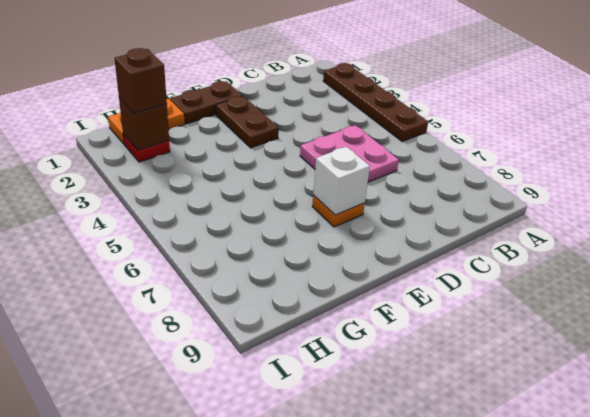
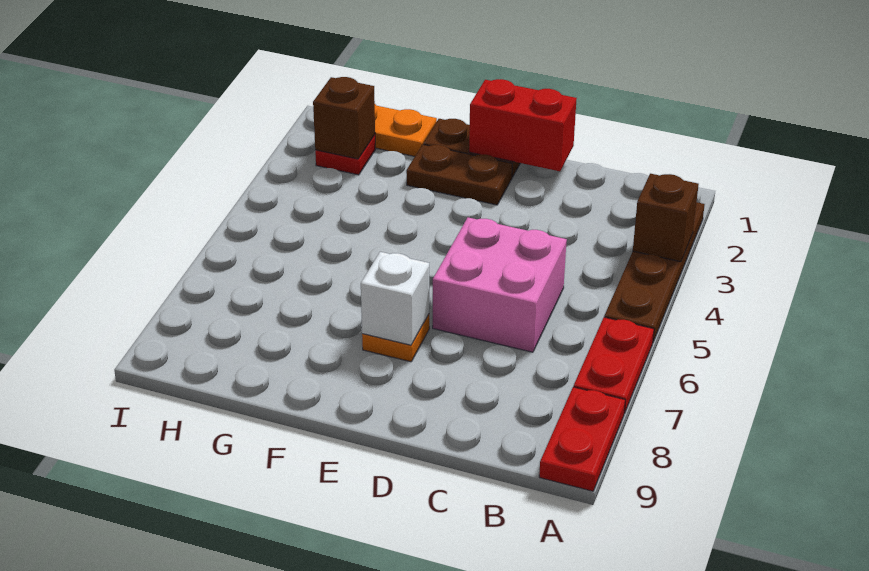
none -> red 1x2 plate [574,317,654,414]
none -> red 1x2 plate [539,387,625,491]
pink 2x2 plate [300,125,399,182] -> pink 2x2 brick [433,217,567,352]
none -> red 1x2 brick [469,79,577,171]
brown 1x2 plate [216,96,279,148] -> brown 1x2 plate turned to [406,145,512,205]
brown 1x1 brick [115,48,167,113] -> brown 1x1 brick moved to [633,174,699,262]

